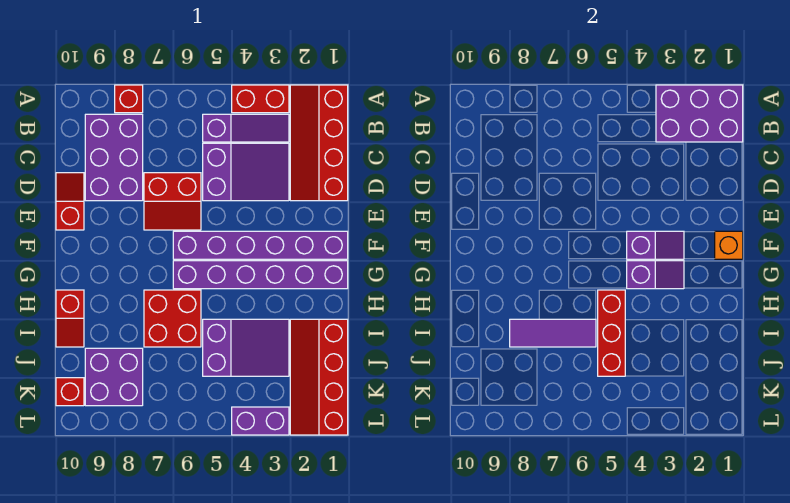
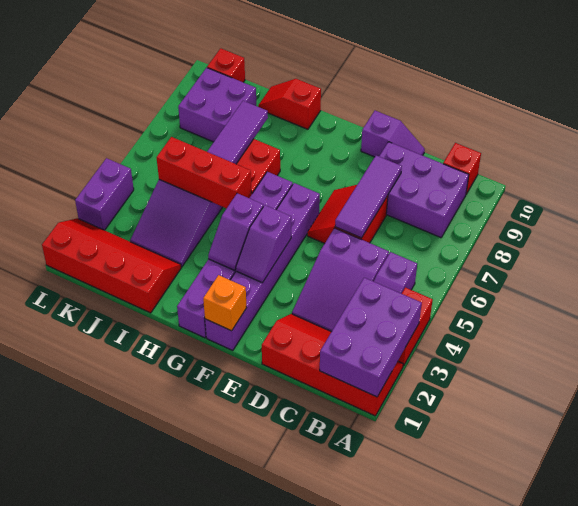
red 1x1 brick [115,85,143,113] -> red 1x1 brick moved to [443,143,481,194]
none -> purple 1x3 tile [335,155,402,238]
red 1x2 slope [56,173,84,230] -> purple 1x2 slope [361,111,425,157]

